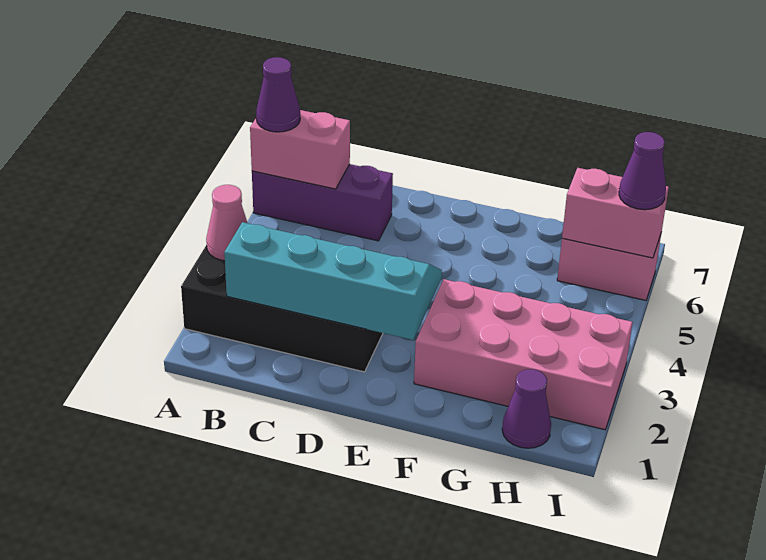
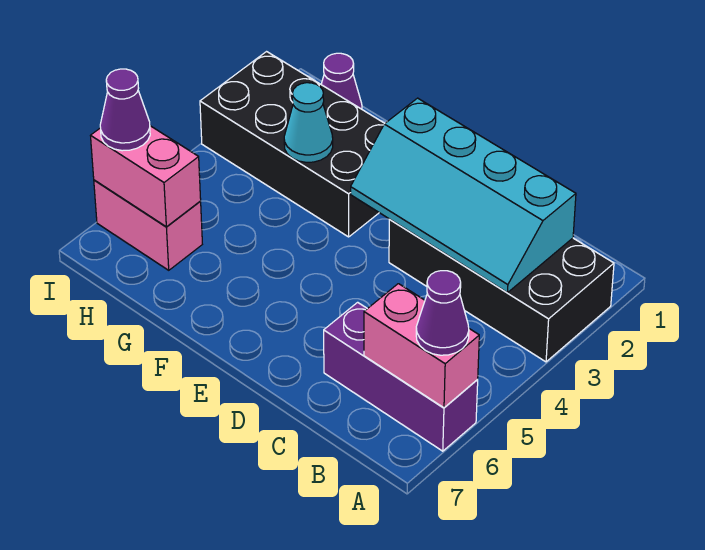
pink 1x1 cone [206,185,247,261] -> none
pink 2x4 brick [414,279,633,430] -> black 2x4 brick [200,52,385,237]
none -> cyan 1x1 cone [284,83,333,162]

